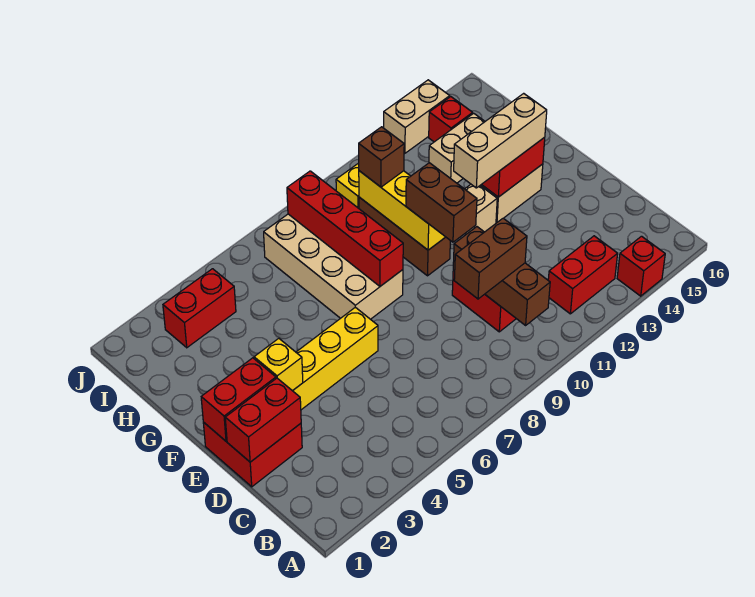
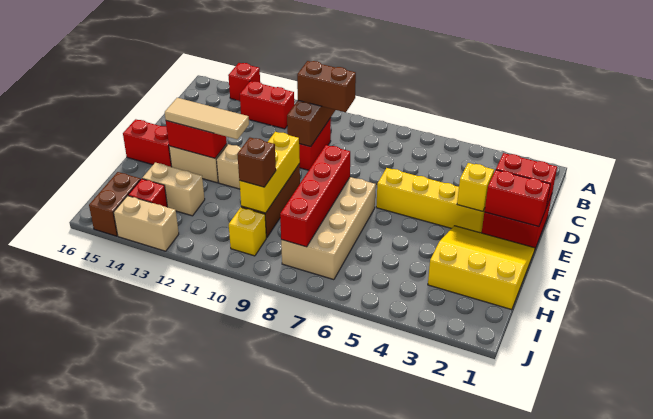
brown 1x2 brick [406,163,477,242] -> brown 1x2 brick moved to [89,172,141,236]
none -> yellow 3x3 slope [428,226,535,310]
tan 1x3 brick [454,93,547,188] -> tan 1x3 tile [165,98,249,139]
red 1x2 brick [163,269,236,348] -> red 1x2 brick moved to [123,119,172,167]

